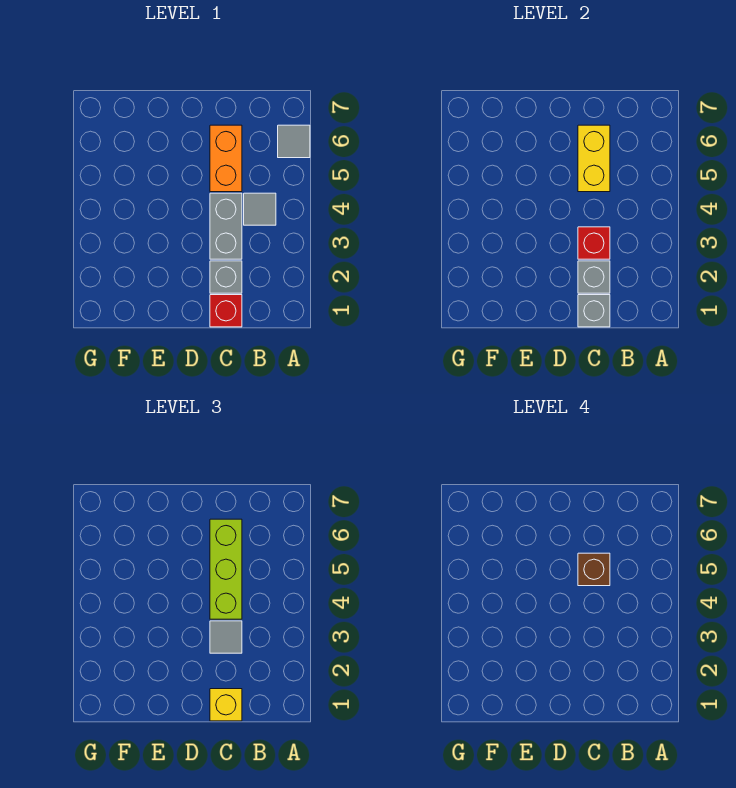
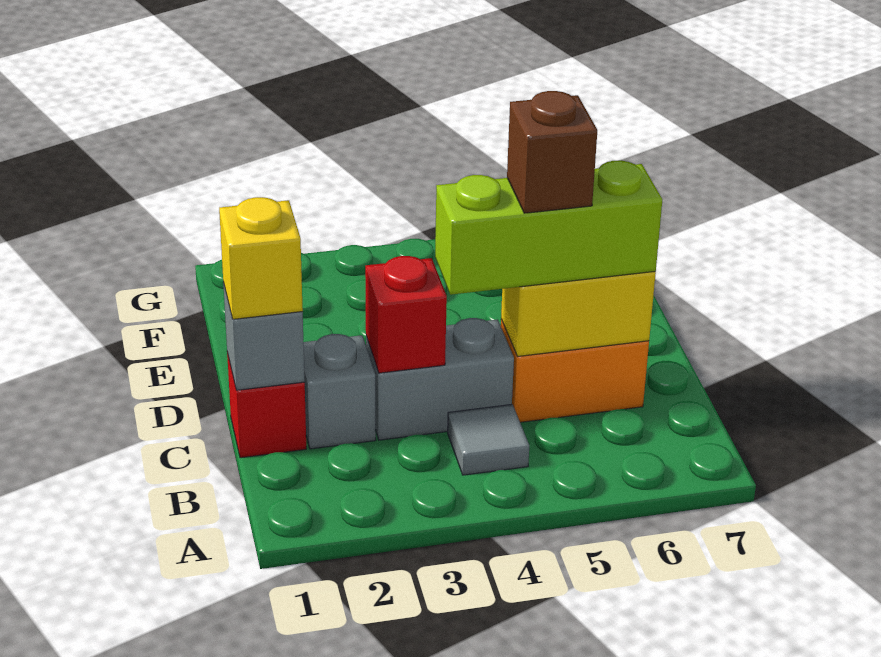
grey 1x1 tile [278,125,310,158] -> none
grey 1x1 brick [578,261,610,293] -> none
grey 1x1 tile [210,621,242,653] -> none

